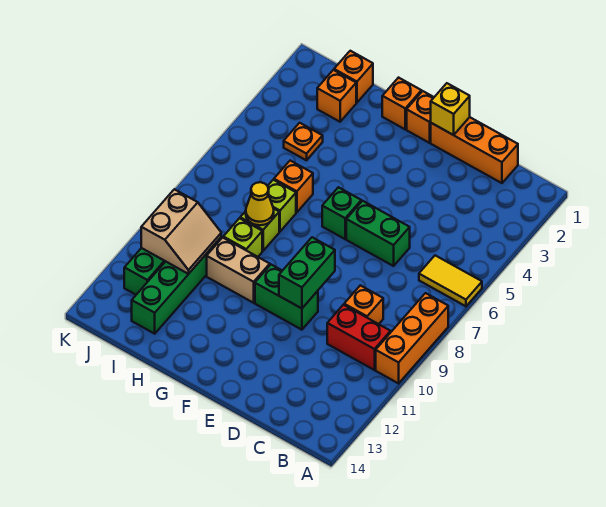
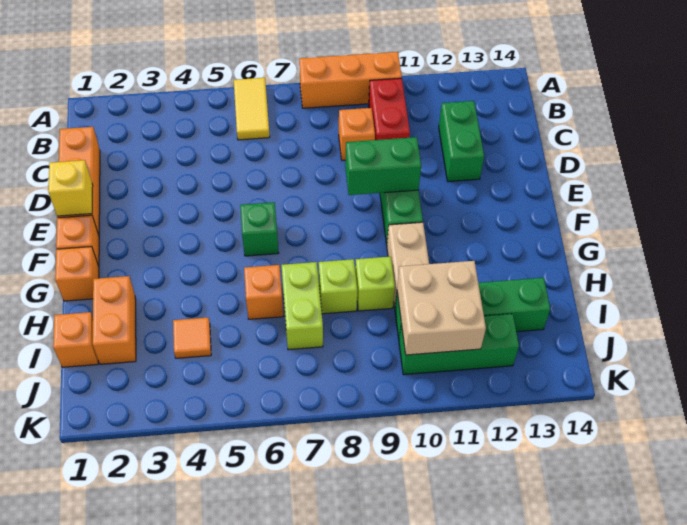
green 1x2 brick [346,201,410,266] -> green 1x2 brick moved to [439,101,484,182]
lime 1x1 brick [268,180,296,231] -> lime 1x2 brick [281,262,323,350]
yellow 1x1 cone [246,182,274,225] -> none
orange 1x1 brick [317,70,356,122] -> orange 1x2 brick [93,276,136,364]
orange 1x1 plate [284,123,323,160] -> orange 1x1 tile [173,318,211,358]
tan 2x2 slope [141,189,221,274] -> tan 2x2 brick [397,261,486,355]

